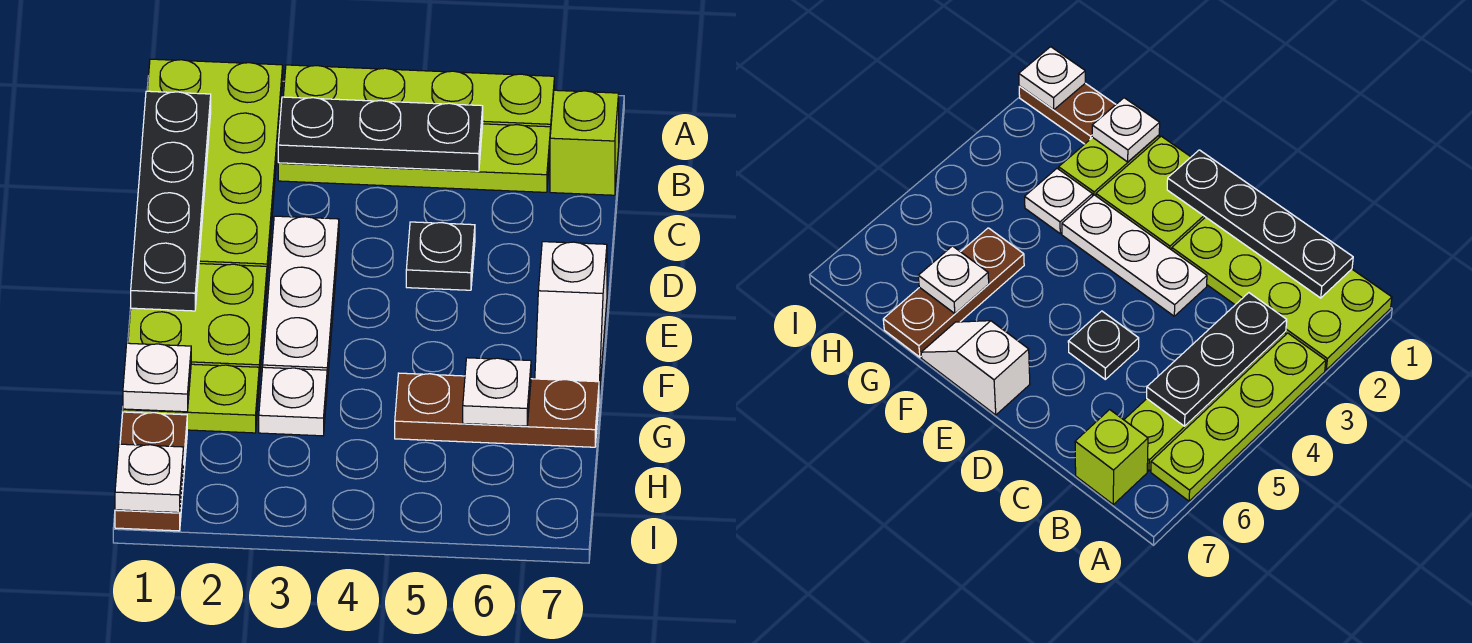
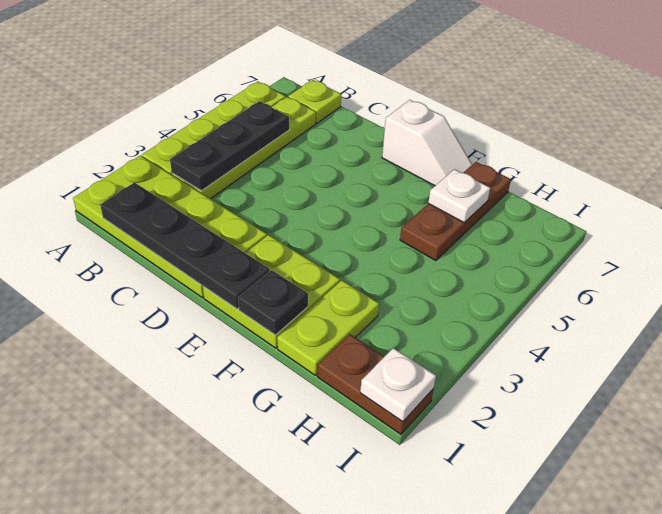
lime 1x1 brick [550,90,619,195] -> lime 1x1 plate [288,80,341,123]
white 1x3 plate [263,216,339,384] -> none
black 1x1 plate [406,222,475,290] -> black 1x1 plate moved to [238,270,308,335]
white 1x1 plate [123,343,191,412] -> none
white 1x1 plate [259,367,327,436] -> none

